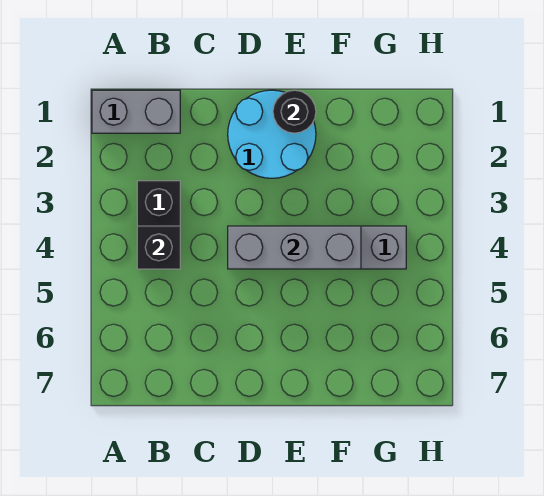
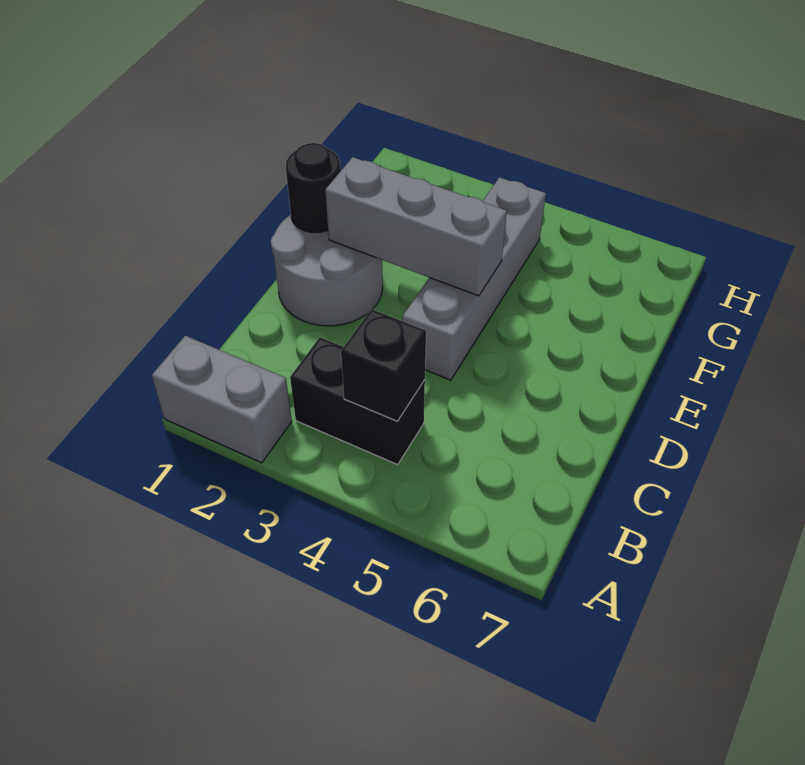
grey 1x2 brick [92,90,180,133] -> grey 1x2 brick turned to [152,336,292,463]
cyan 2x2 round brick [228,90,316,178] -> grey 2x2 round brick [271,215,383,326]
grey 1x3 brick [228,226,361,269] -> grey 1x3 brick turned to [325,157,507,296]

